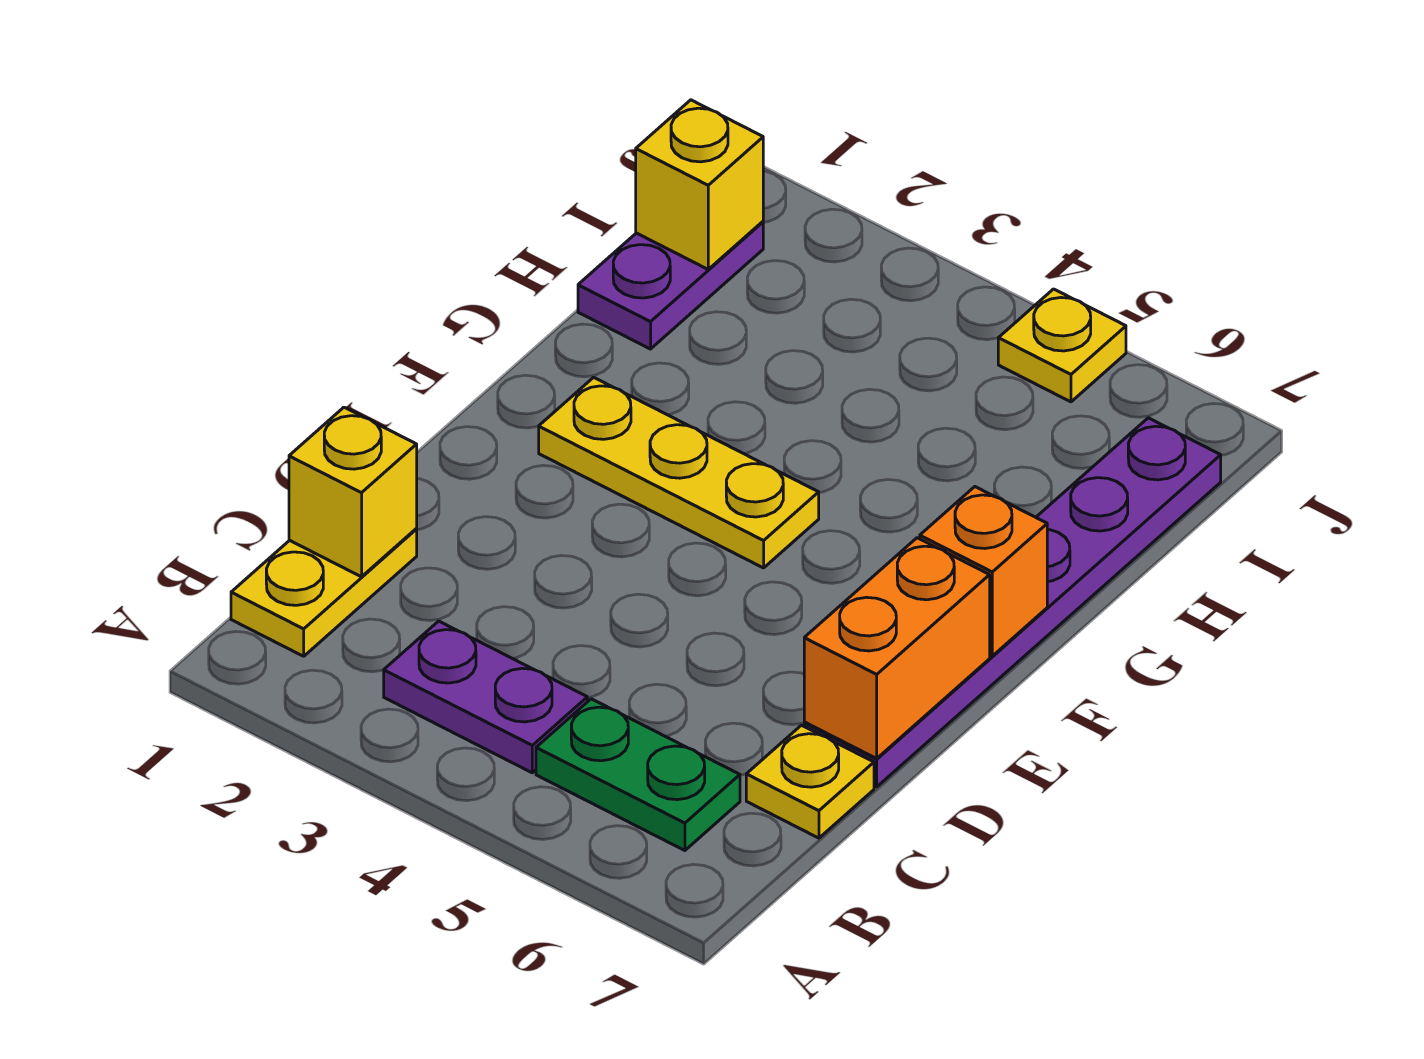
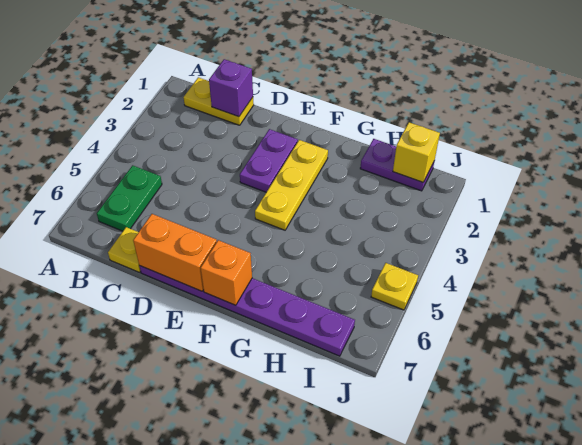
purple 1x2 plate [384,621,587,773] -> purple 1x2 plate moved to [240,129,298,192]
yellow 1x1 brick [289,407,417,577] -> purple 1x1 brick [209,59,253,117]

